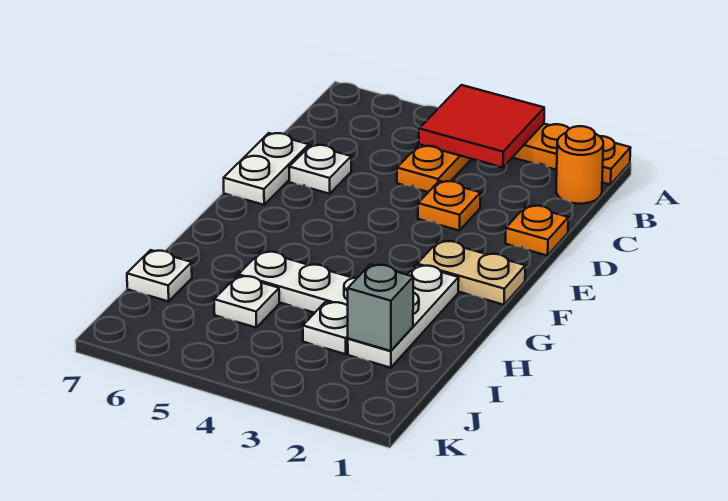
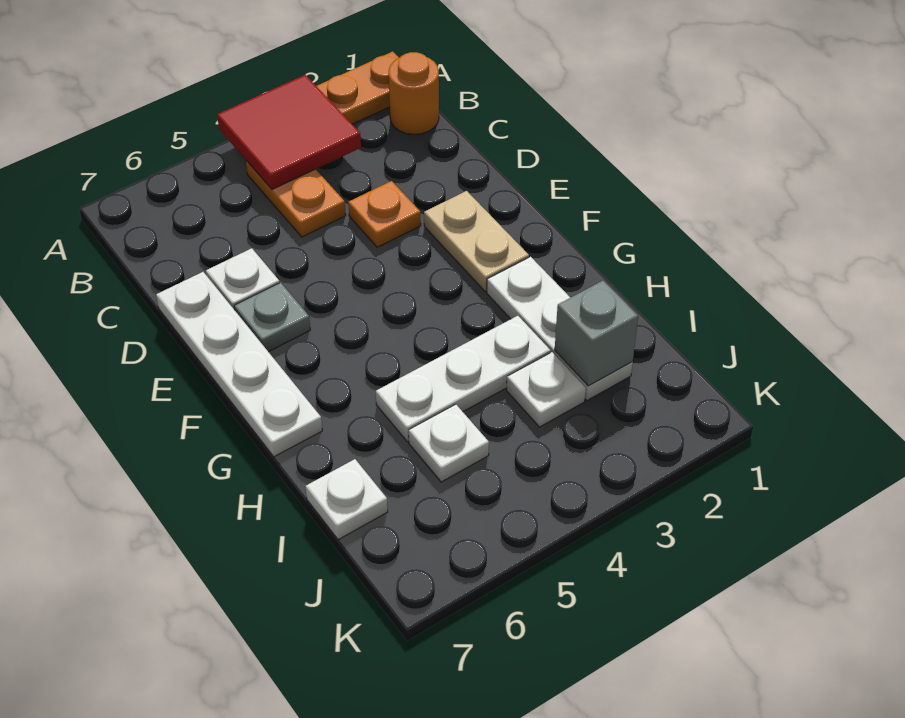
orange 1x1 plate [506,205,568,256] -> none
white 1x2 plate [224,133,309,205] -> white 1x4 plate [156,272,322,457]
none -> grey 1x1 plate [234,283,310,352]
tan 1x2 plate [417,241,525,305] -> tan 1x2 plate turned to [424,191,529,292]

